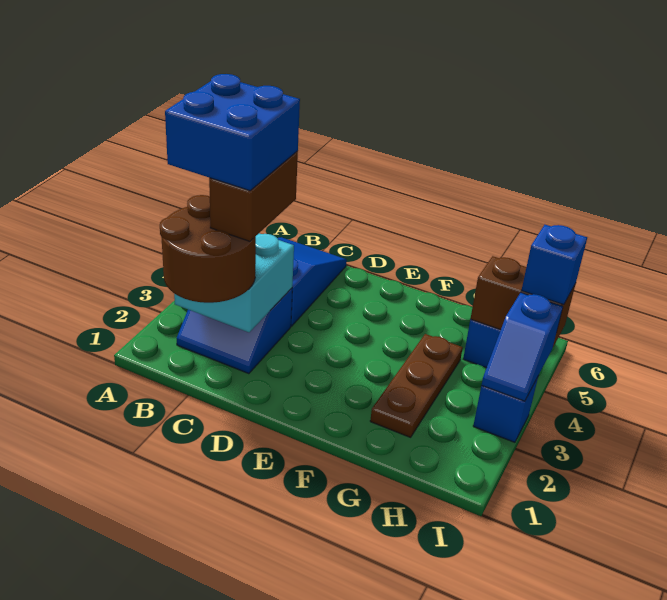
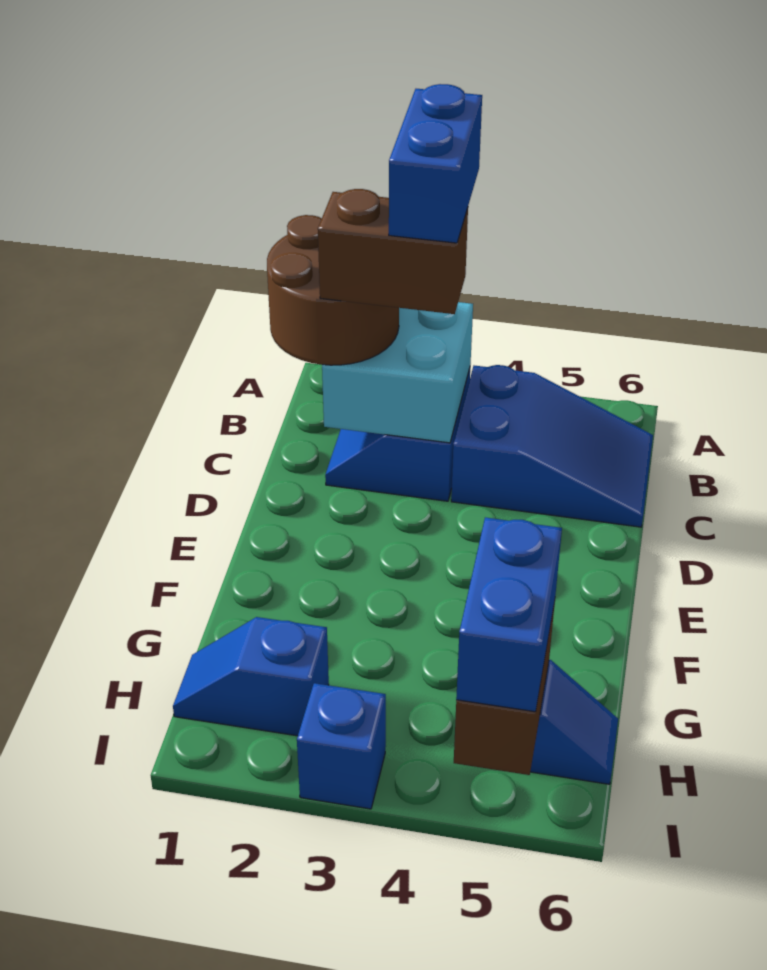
blue 2x2 brick [165,74,300,191] -> blue 1x2 brick [389,84,482,243]
brown 1x3 plate [370,334,463,437] -> none
blue 1x2 slope [481,293,563,401] -> blue 1x2 slope moved to [173,617,329,736]
blue 1x1 brick [521,225,587,305] -> blue 1x2 brick [456,517,562,712]

